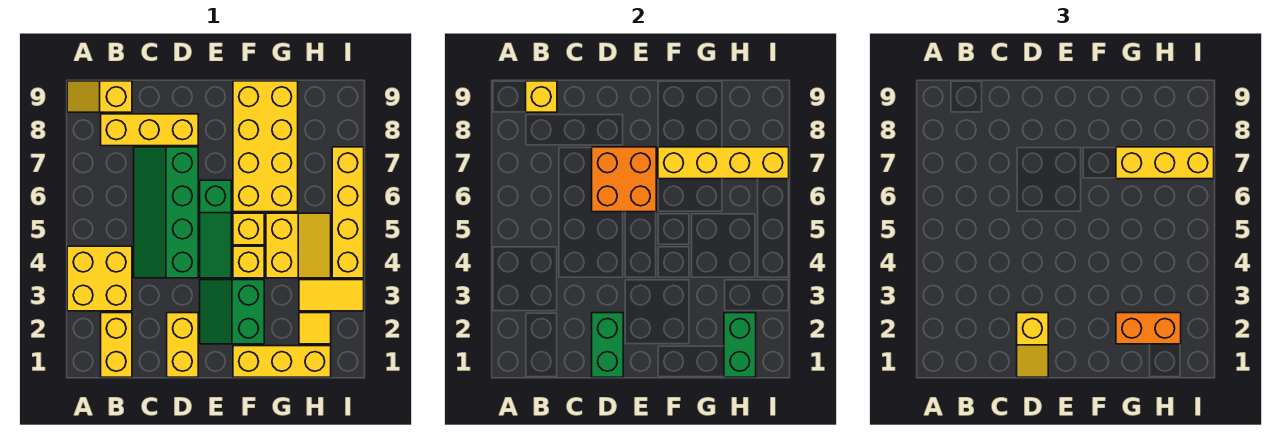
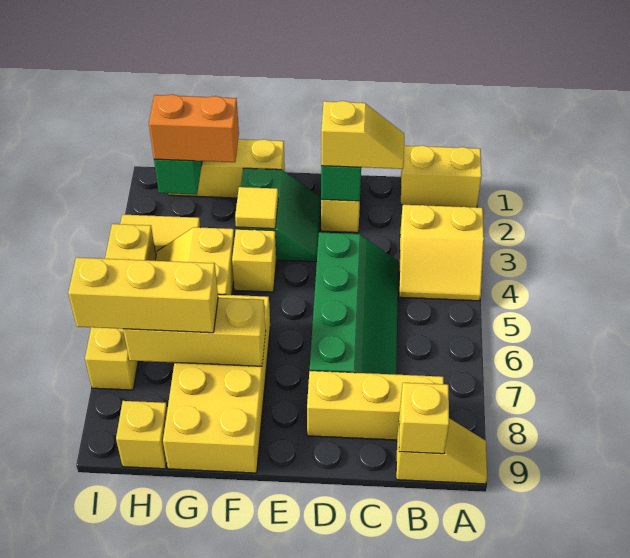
yellow 2x2 brick [67,246,132,311] -> yellow 2x2 slope [399,205,484,301]
yellow 1x2 brick [101,313,132,377] -> yellow 1x2 brick turned to [401,146,482,207]
yellow 1x2 slope [1017,313,1048,377] -> yellow 1x2 slope turned to [321,101,404,169]
orange 2x2 brick [592,147,656,212] -> none
green 1x3 slope [200,180,231,278] -> none
yellow 1x1 brick [233,213,264,245] -> yellow 1x1 brick moved to [116,401,167,469]
yellow 1x4 brick [658,147,789,179] -> yellow 1x3 brick [123,298,266,366]
yellow 1x1 tile [299,313,331,344] -> yellow 1x1 tile moved to [235,187,278,229]

